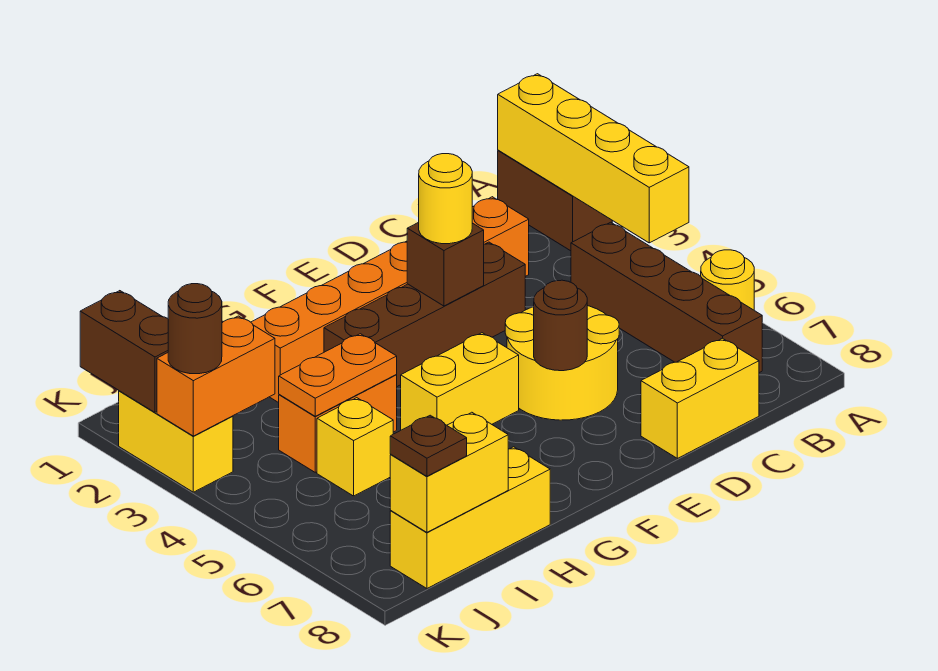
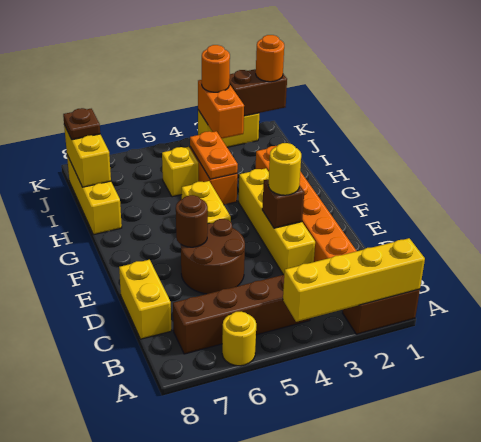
brown 1x4 brick [324,242,525,386] -> yellow 1x4 brick [239,168,315,275]
yellow 2x2 round brick [505,306,619,420] -> brown 2x2 round brick [181,219,245,294]
none -> orange 1x1 round brick [256,35,284,82]
brown 1x1 round brick [168,284,222,374] -> orange 1x1 round brick [202,45,230,92]

